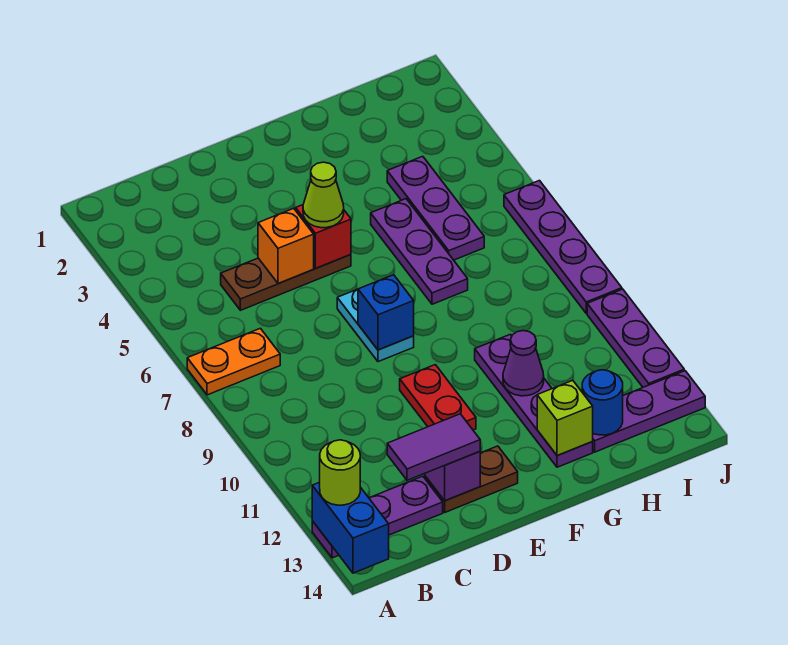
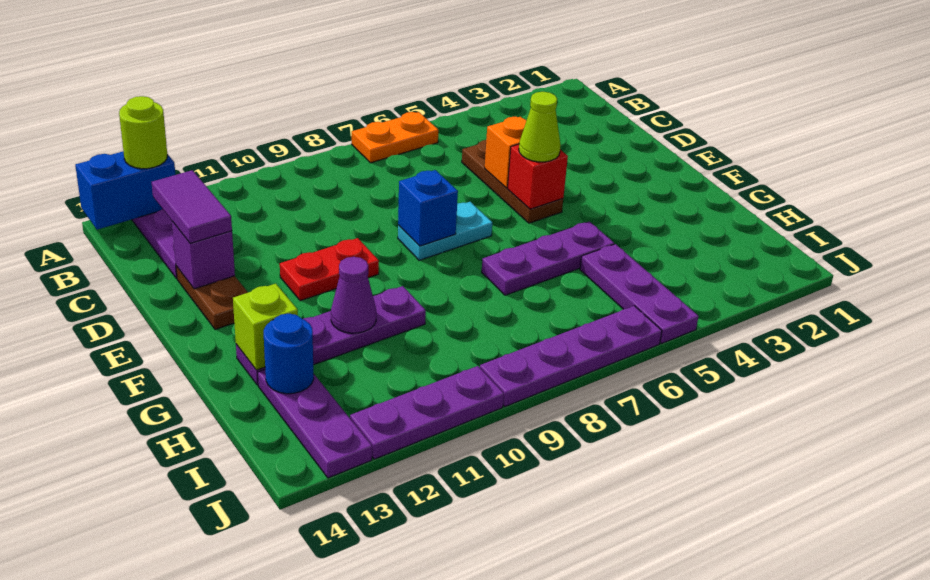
orange 1x2 plate [187,328,280,395] -> orange 1x2 plate turned to [352,112,438,163]
purple 1x3 plate [387,156,484,260] -> purple 1x3 plate turned to [580,244,699,344]

